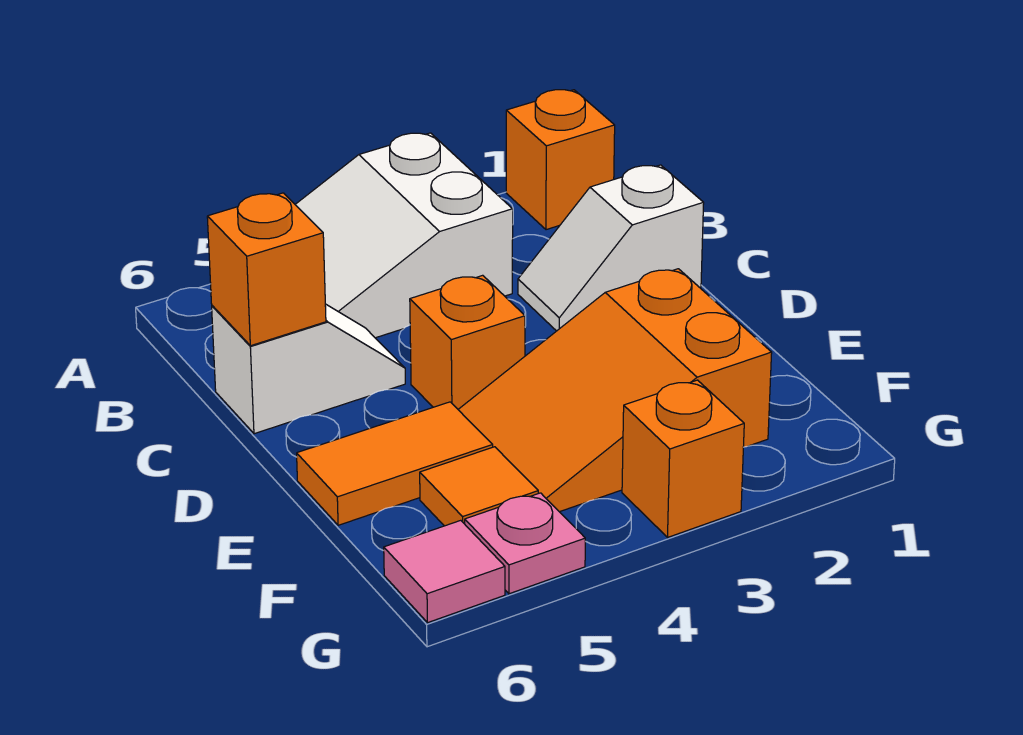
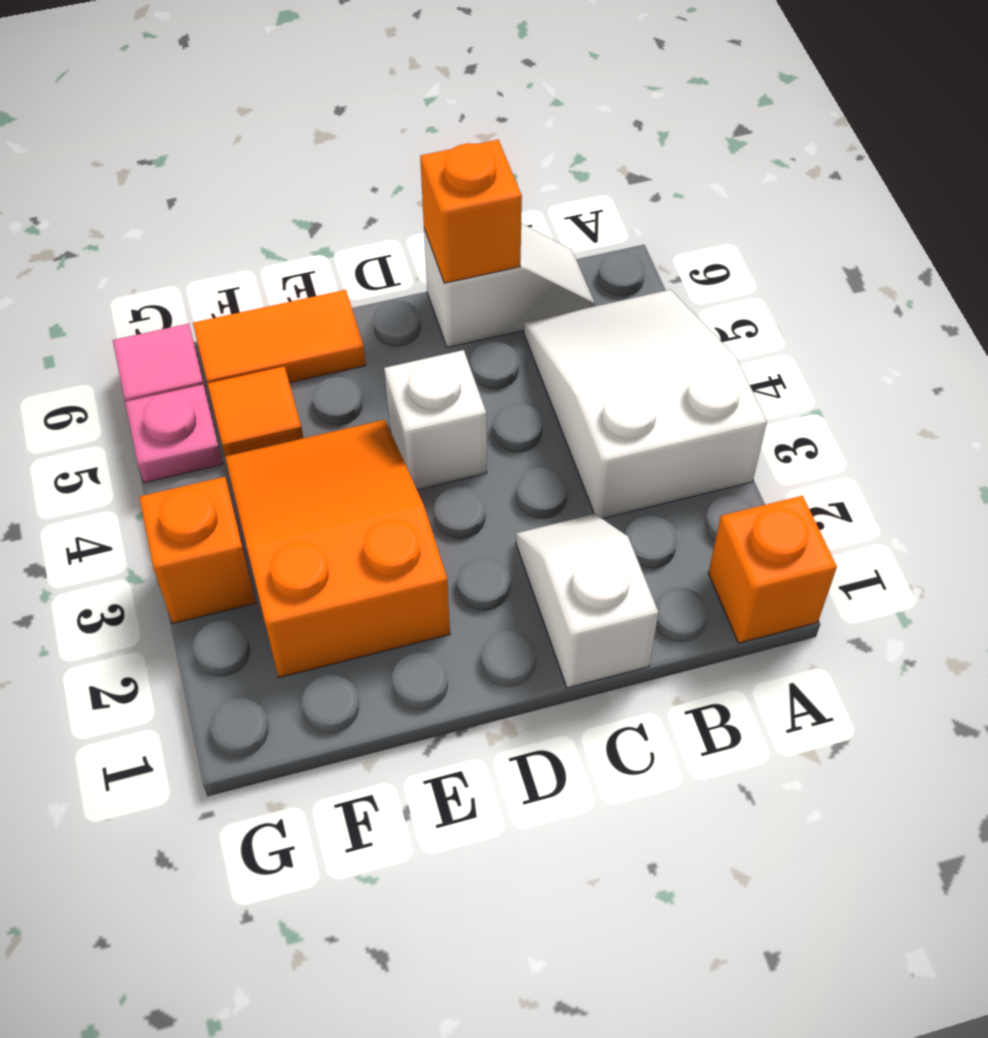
white 1x2 slope [212,304,405,434] -> white 1x2 slope turned to [424,223,595,347]
orange 1x1 brick [410,275,525,409] -> white 1x1 brick [384,350,487,490]
orange 1x2 tile [297,402,493,525] -> orange 1x2 tile turned to [193,290,366,383]

